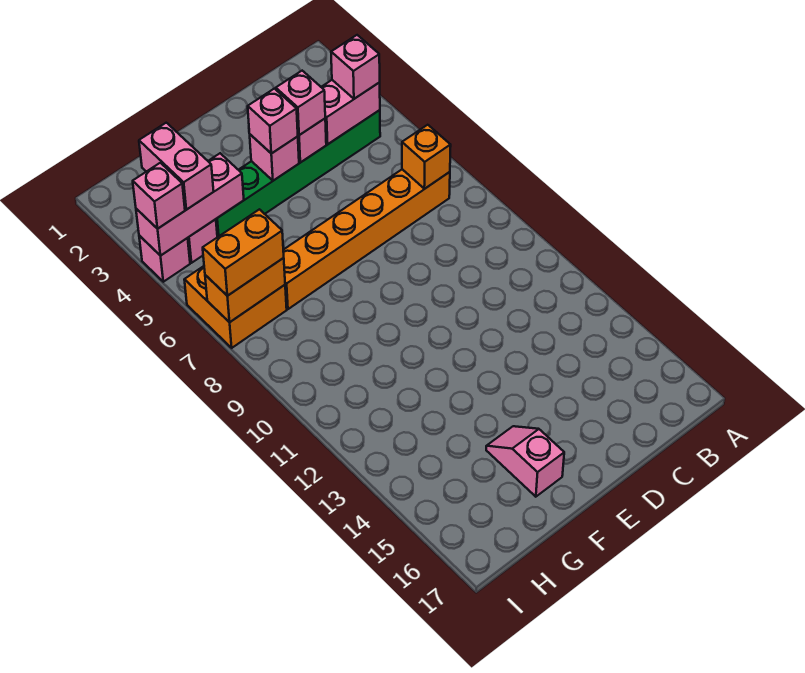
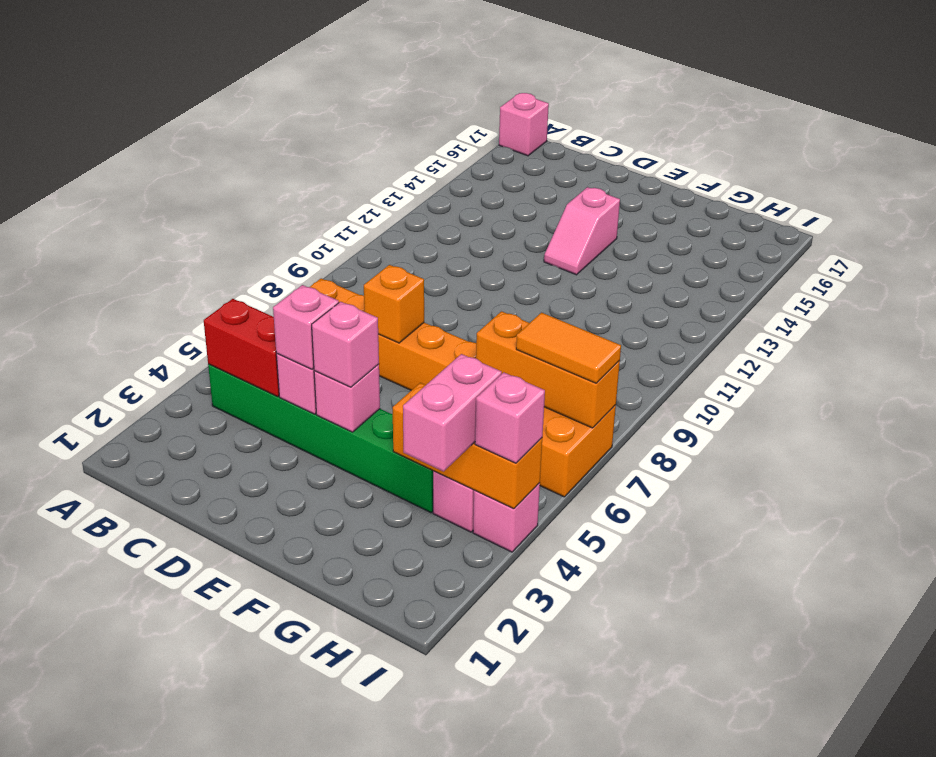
pink 1x2 brick [322,80,380,144] -> red 1x2 brick [204,299,279,397]
pink 1x1 brick [331,35,380,99] -> pink 1x1 brick moved to [499,93,549,156]
orange 1x1 brick [402,125,451,189] -> orange 1x1 brick moved to [364,265,424,343]
pink 1x2 slope [486,426,564,497] -> pink 1x2 slope moved to [544,187,620,275]
pink 1x3 brick [136,153,244,256] -> orange 1x3 brick [393,383,542,509]
orange 1x2 brick [205,258,285,322] -> orange 1x3 brick [476,311,620,428]
orange 1x2 brick [203,209,284,296] -> orange 1x2 tile [516,313,621,383]

